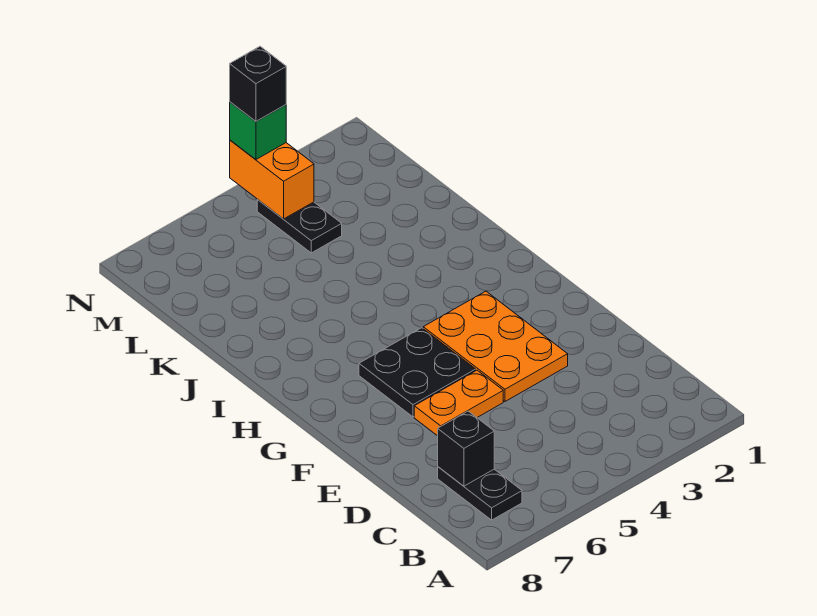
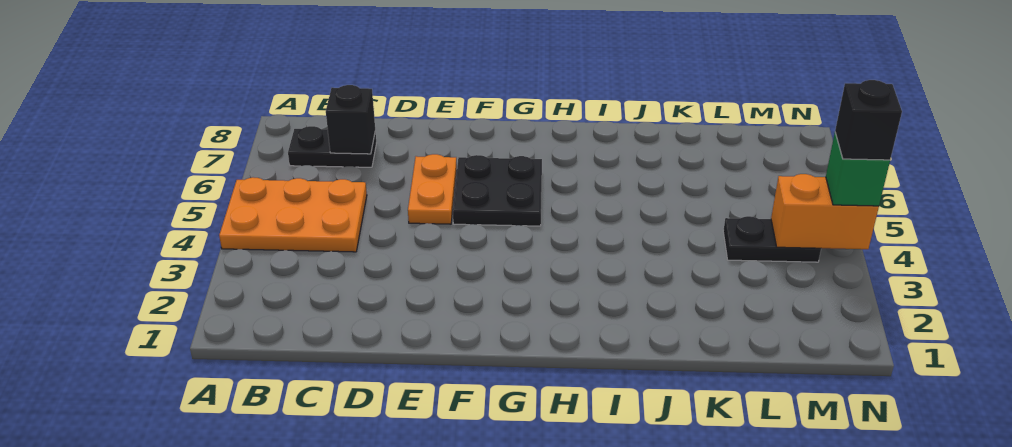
orange 2x3 plate [423,291,568,401] -> orange 2x3 plate moved to [219,177,367,252]

